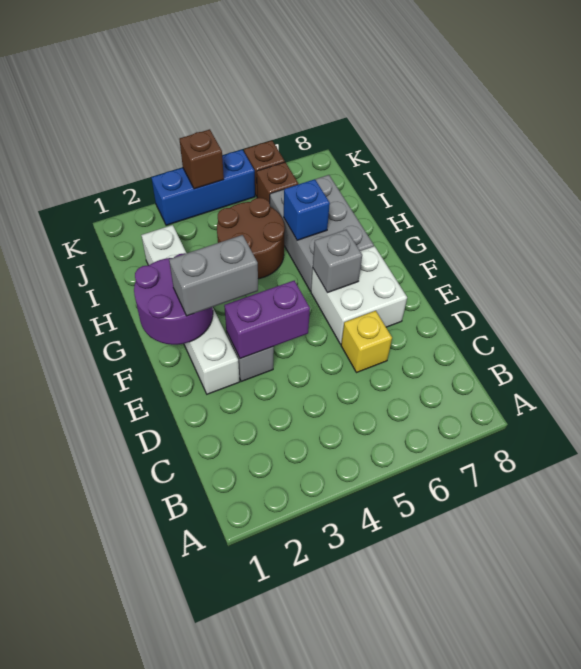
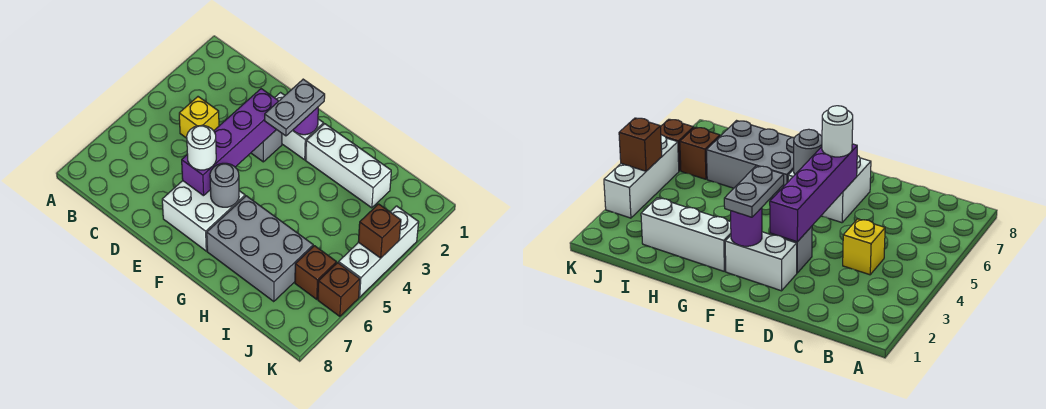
yellow 1x1 brick [341,311,392,373] -> yellow 1x1 brick moved to [179,97,219,138]
purple 1x2 brick [224,281,310,359] -> purple 1x4 brick [182,89,278,196]
none -> white 1x1 round brick [187,125,216,170]
purple 2x2 round brick [134,253,213,345] -> purple 1x1 round brick [293,107,318,135]
grey 1x2 brick [169,235,258,316] -> grey 1x2 plate [265,79,325,136]
grey 1x1 brick [313,230,362,293] -> grey 1x1 round brick [210,163,239,207]
brown 2x2 round brick [217,198,285,279] -> none
blue 1x1 brick [284,179,330,240] -> none
blue 1x3 brick [152,150,255,225] -> white 1x3 brick [339,206,419,297]

